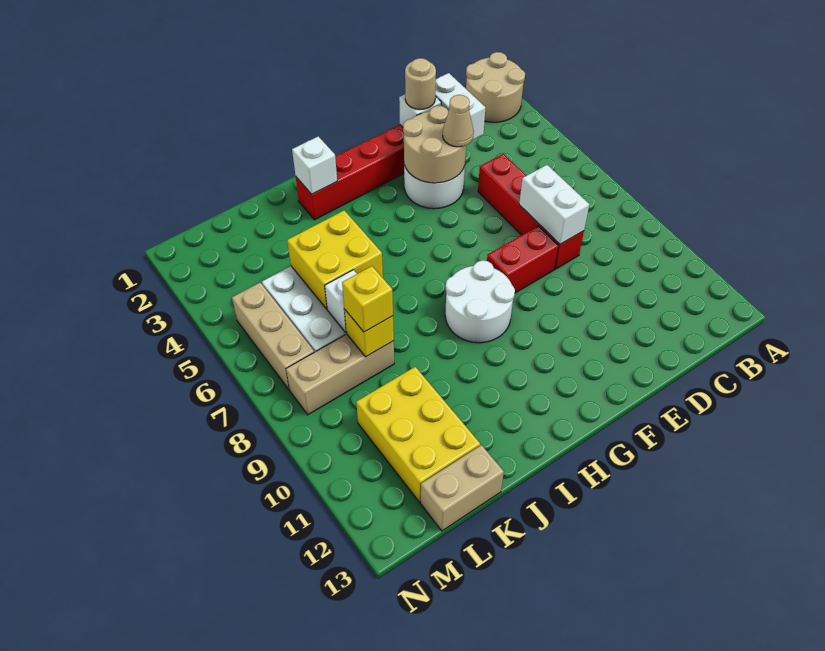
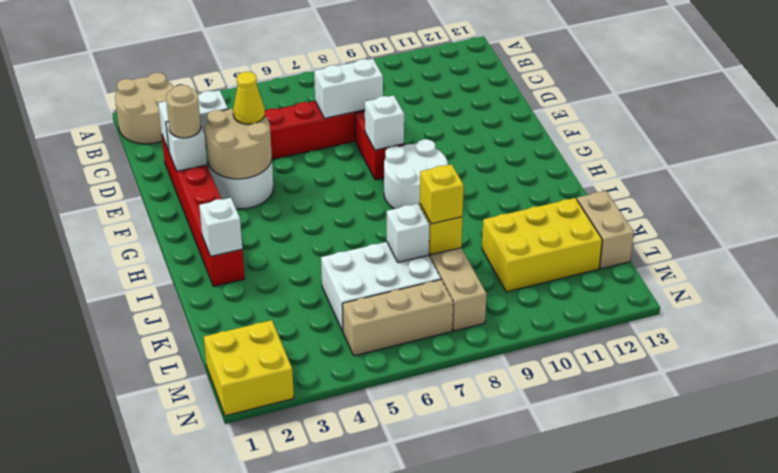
tan 1x1 cone [443,95,474,147] -> yellow 1x1 cone [233,72,265,124]
none -> white 1x1 brick [365,95,404,150]
yellow 2x2 brick [287,210,383,309] -> yellow 2x2 brick moved to [204,320,294,416]

